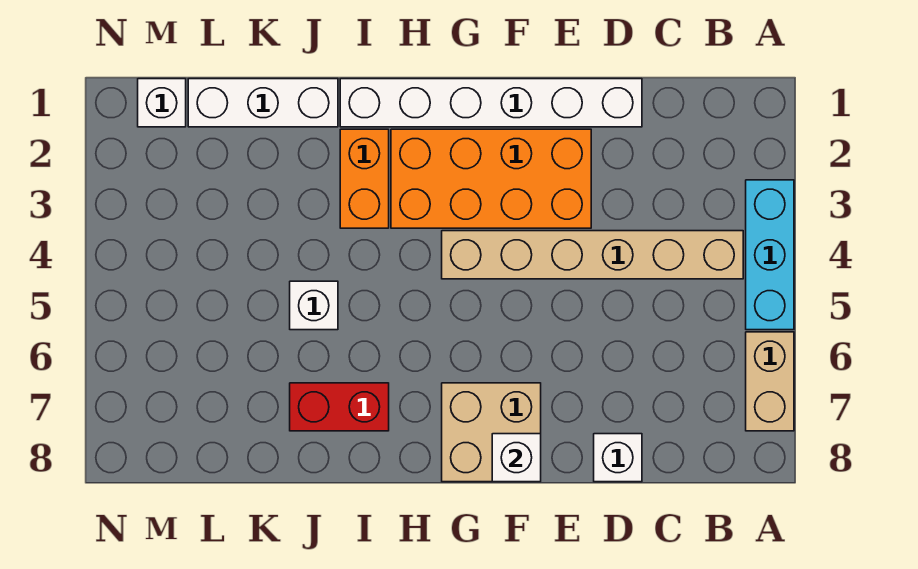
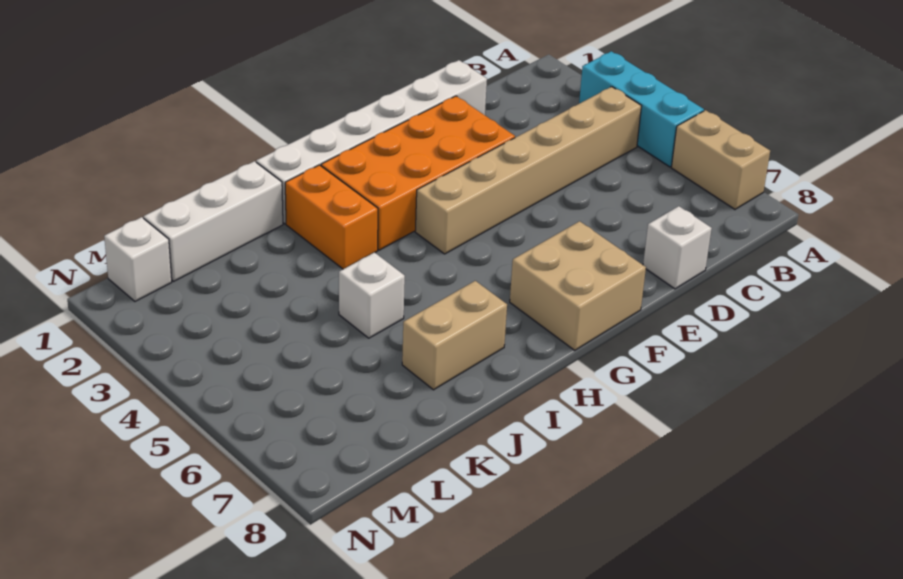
white 1x1 brick [492,434,541,482] -> none
red 1x2 brick [290,383,389,431] -> tan 1x2 brick [402,281,507,390]

